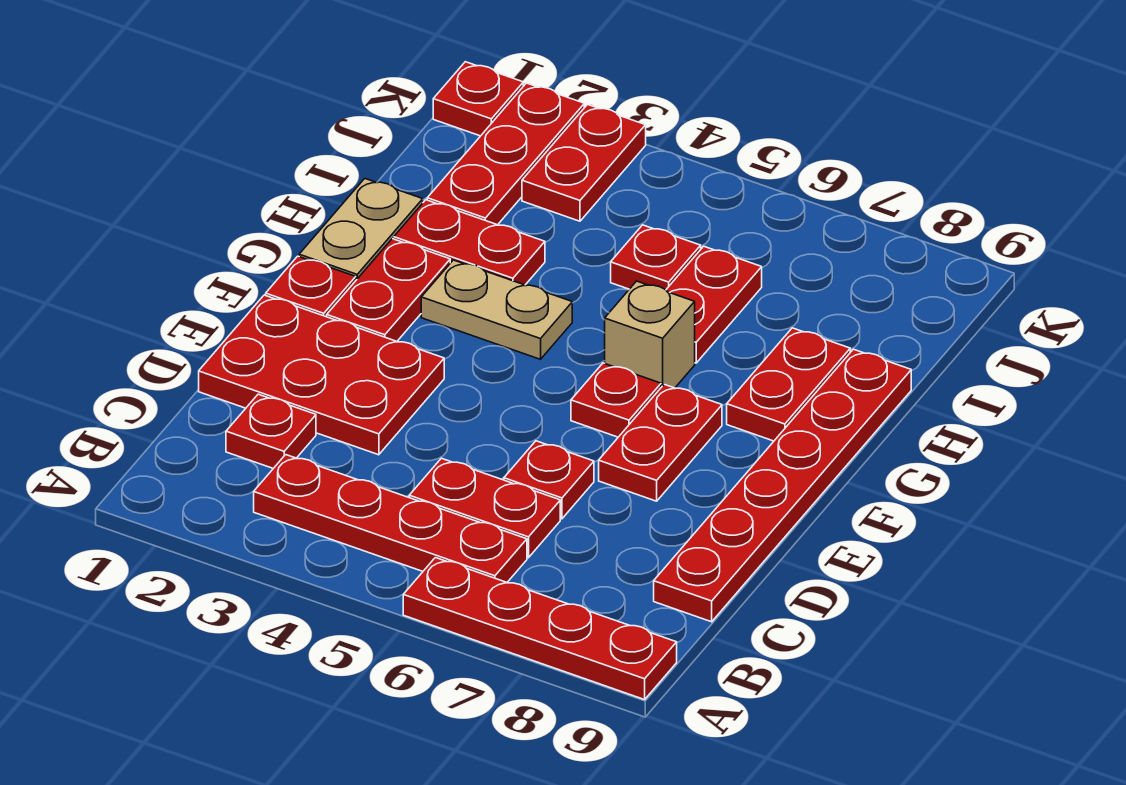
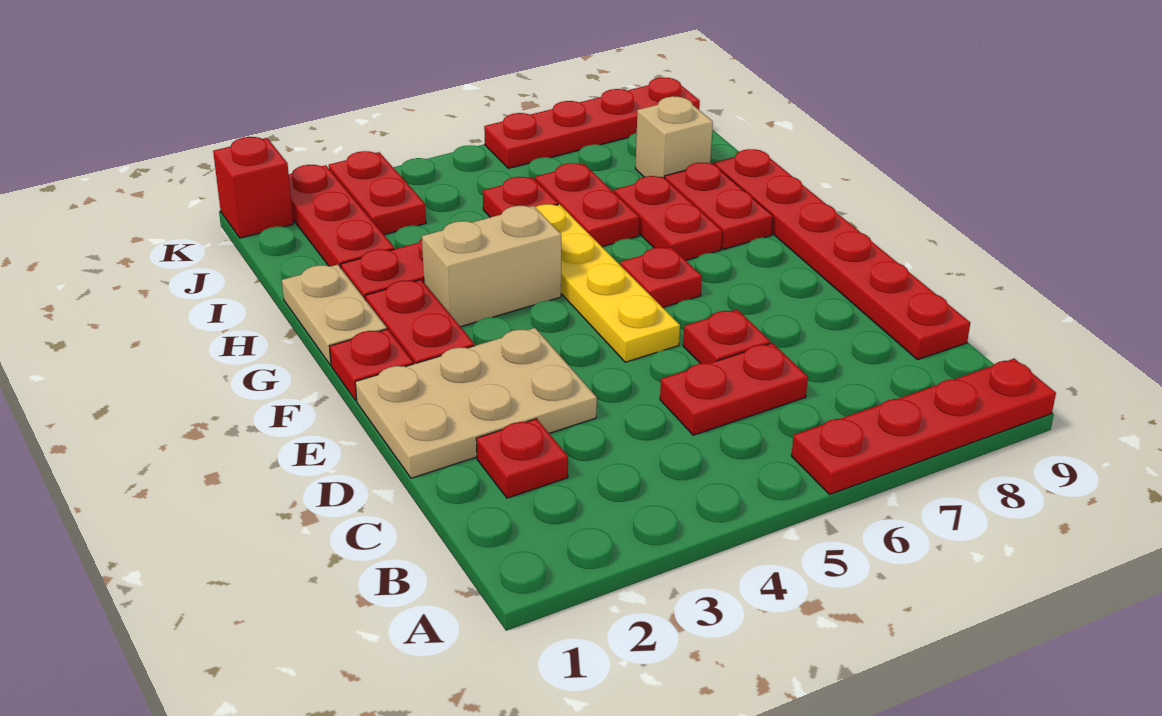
red 1x4 plate [254,455,527,582] -> red 1x4 plate moved to [484,77,700,168]
red 2x3 plate [199,295,444,455] -> tan 2x3 plate [355,328,597,478]
none -> yellow 1x4 plate [535,204,680,362]
red 1x2 plate [599,384,722,501] -> red 1x2 plate moved to [614,176,722,260]
tan 1x2 plate [421,260,572,359] -> tan 1x2 brick [422,206,561,327]
tan 1x1 brick [605,281,695,388] -> tan 1x1 brick moved to [635,96,713,178]
red 1x1 plate [433,62,523,136] -> red 1x1 brick [213,137,293,238]

